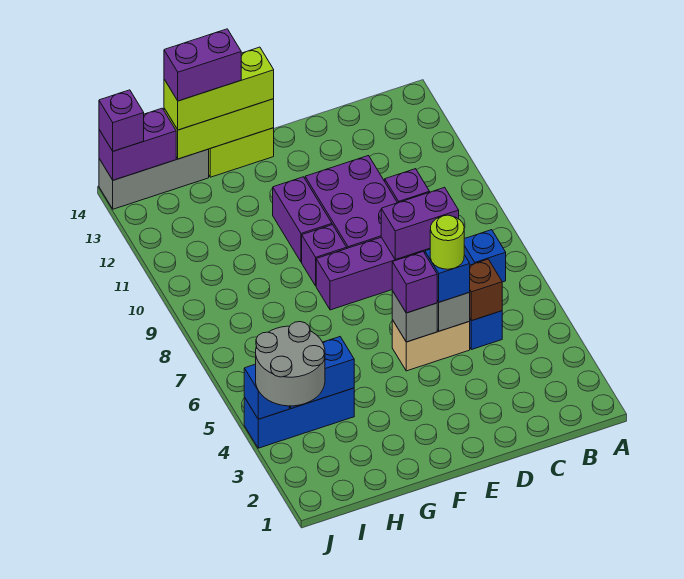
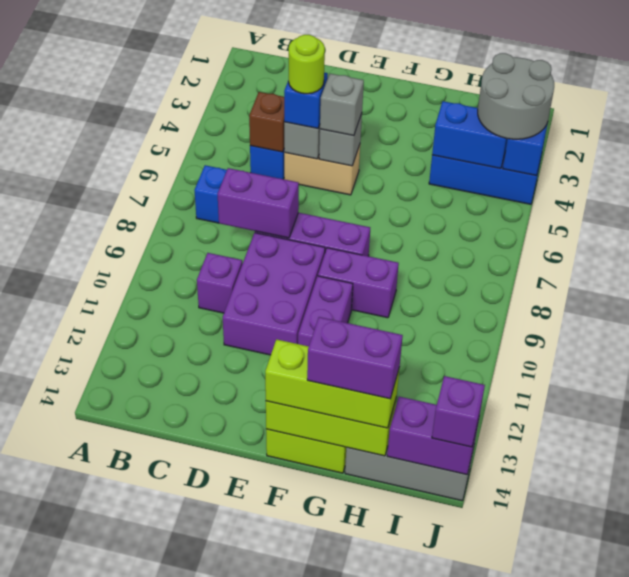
purple 1x1 brick [392,252,437,313] -> grey 1x1 brick [320,73,364,136]
purple 1x1 brick [302,225,347,286] -> purple 1x2 brick [318,248,399,318]

